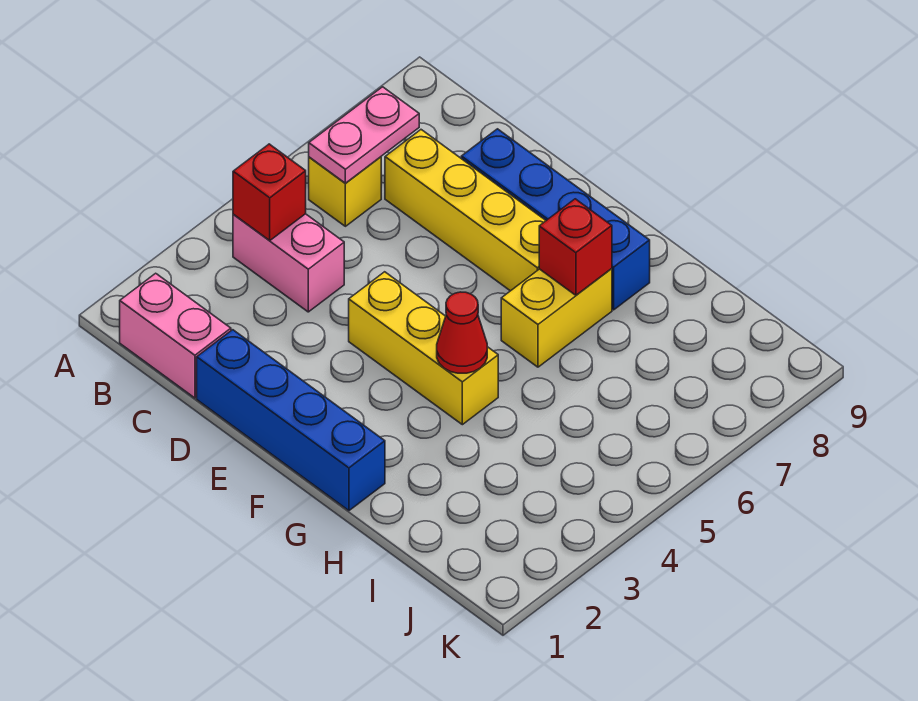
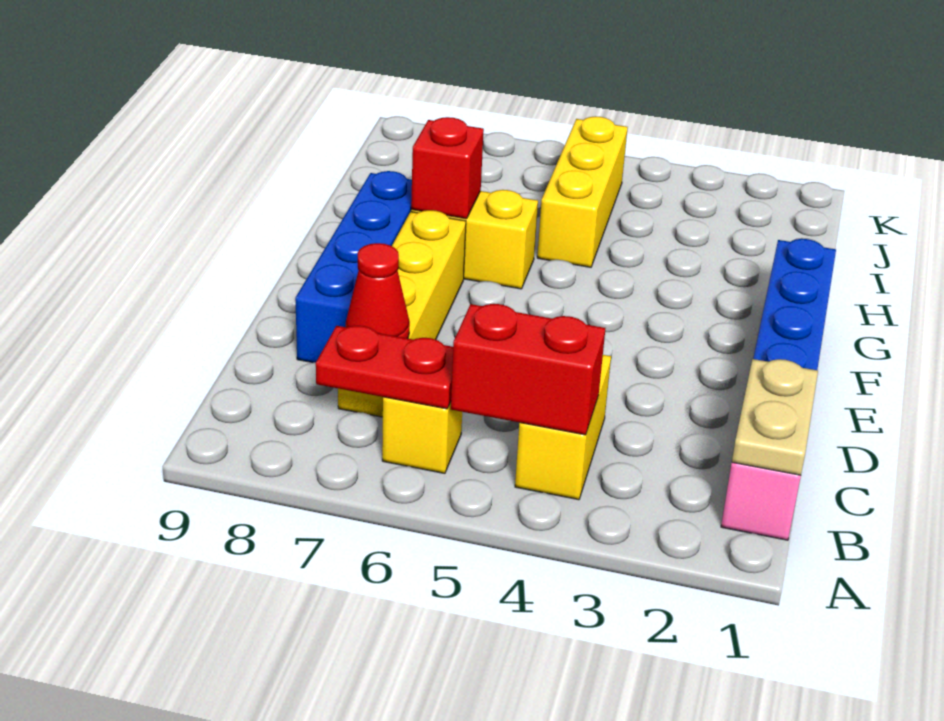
none -> tan 1x2 plate [732,359,818,475]
pink 1x2 brick [233,214,344,312] -> yellow 1x2 brick [515,355,611,500]
red 1x1 brick [233,144,306,241] -> red 1x2 brick [451,304,605,435]
pink 1x2 plate [309,87,419,183] -> red 1x2 plate [316,326,453,409]
yellow 1x3 brick [349,272,498,425] -> yellow 1x3 brick moved to [537,116,628,267]
red 1x1 cone [437,292,487,373] -> red 1x1 cone moved to [346,243,410,338]

